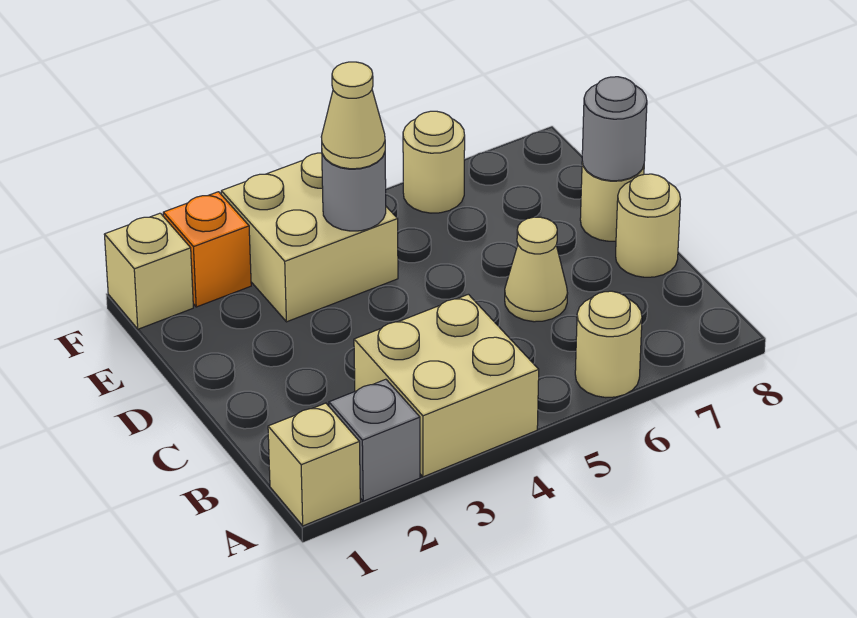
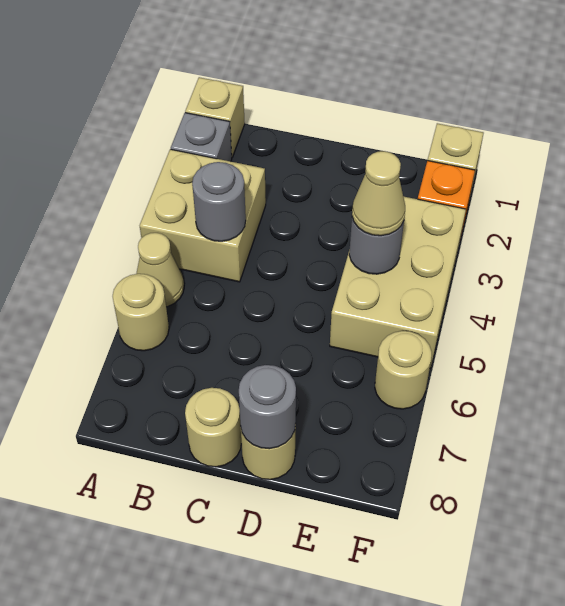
none -> grey 1x1 round brick [192,162,246,241]
tan 1x1 cone [505,217,568,322] -> tan 1x1 cone moved to [136,233,184,307]
tan 2x2 brick [221,153,398,322] -> tan 2x3 brick [330,196,466,369]

